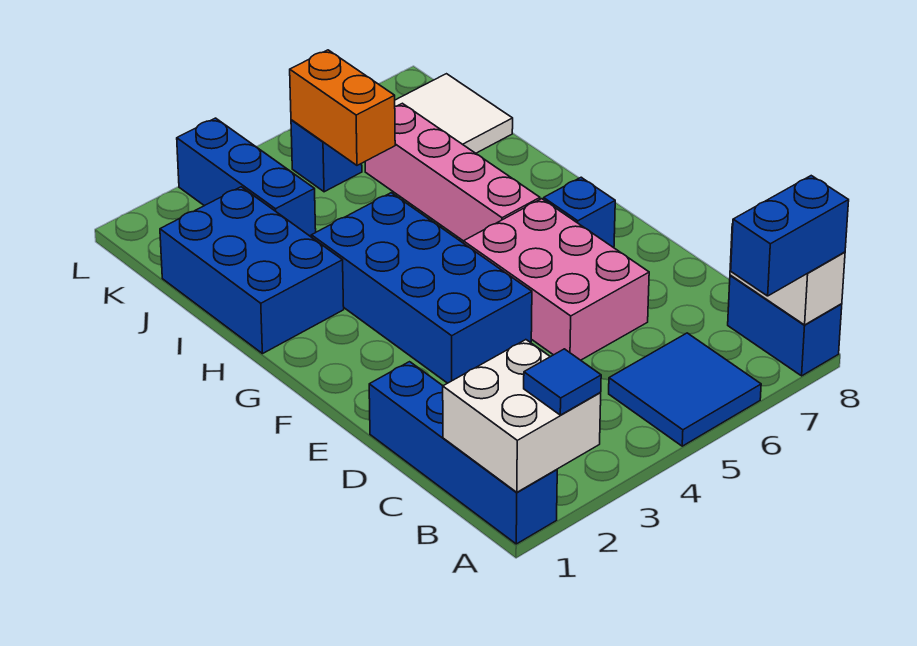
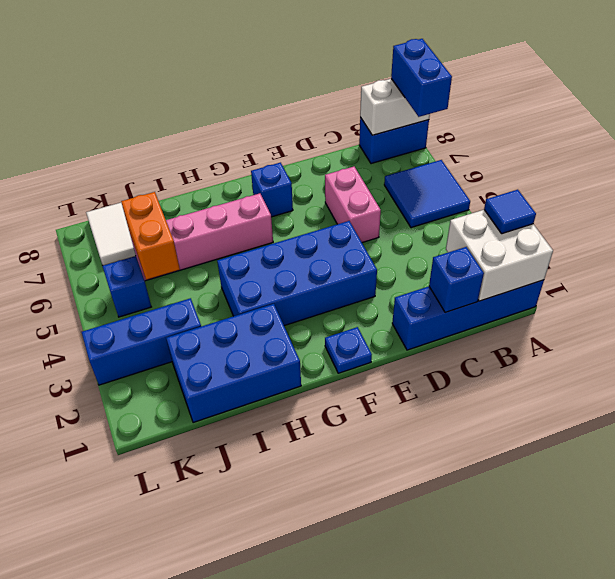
none -> blue 1x1 brick [429,247,484,313]
pink 2x3 brick [463,199,649,360] -> pink 1x2 brick [325,167,381,243]
none -> blue 1x1 plate [325,327,372,373]
orange 1x2 brick [290,50,395,165] -> orange 1x2 brick turned to [121,192,180,280]

